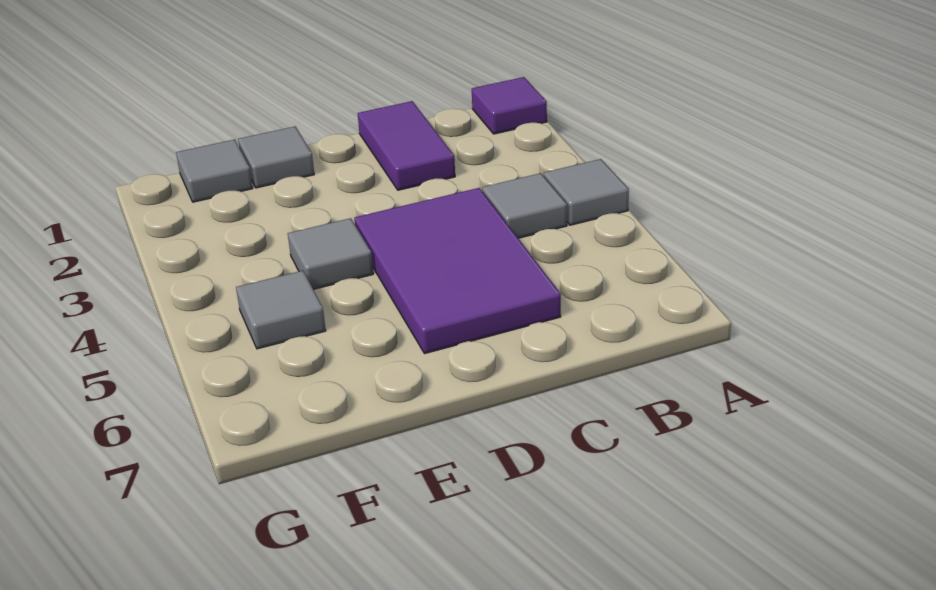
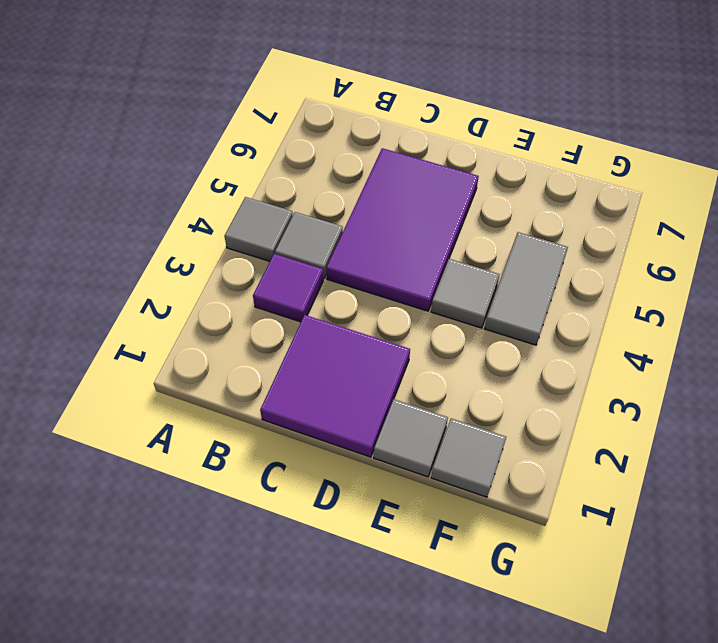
purple 1x1 tile [472,77,547,134] -> purple 1x1 tile moved to [253,254,323,322]
purple 1x2 tile [358,101,455,190] -> purple 2x2 tile [260,315,410,457]
grey 1x1 tile [236,271,326,349] -> grey 1x2 tile [485,232,568,345]

